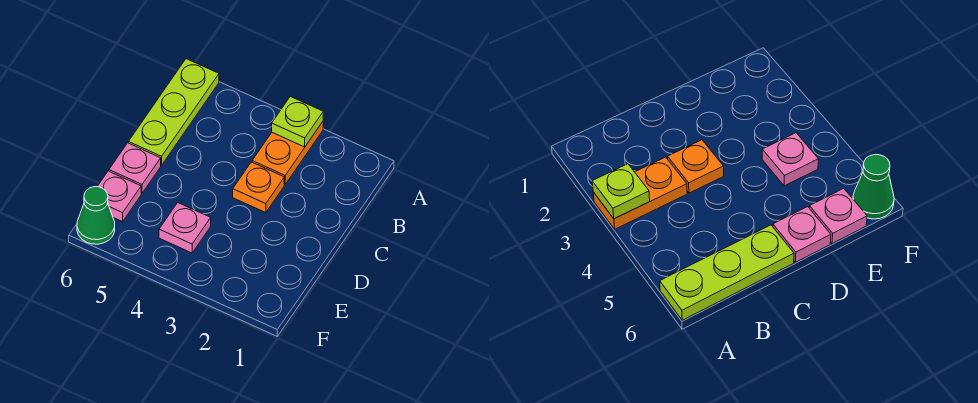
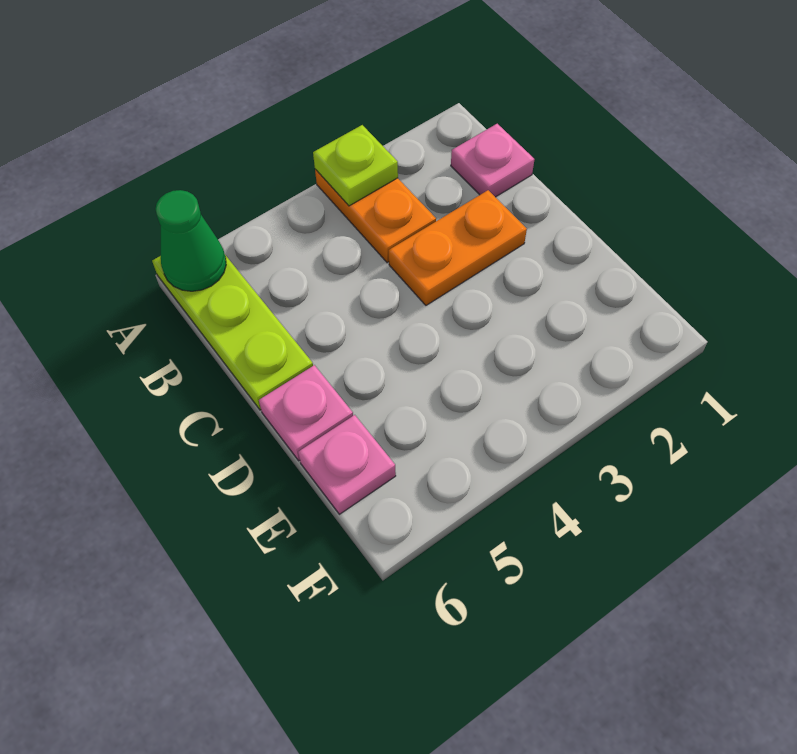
orange 1x1 plate [233,162,284,213] -> orange 1x2 plate [389,190,527,305]
pink 1x1 plate [159,203,211,253] -> pink 1x1 plate moved to [451,124,535,197]
green 1x1 cone [77,187,115,244] -> green 1x1 cone moved to [155,190,226,291]

